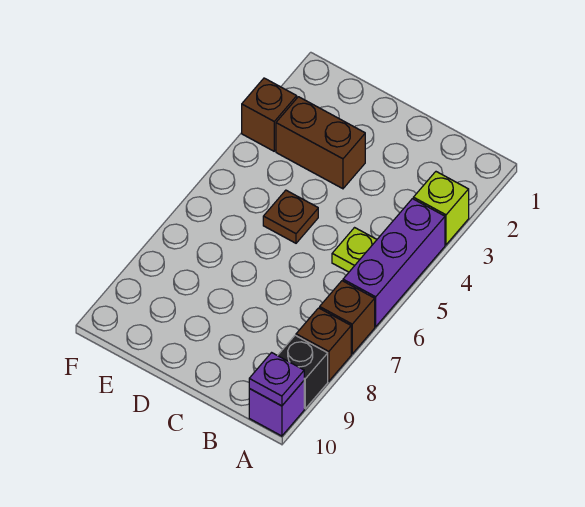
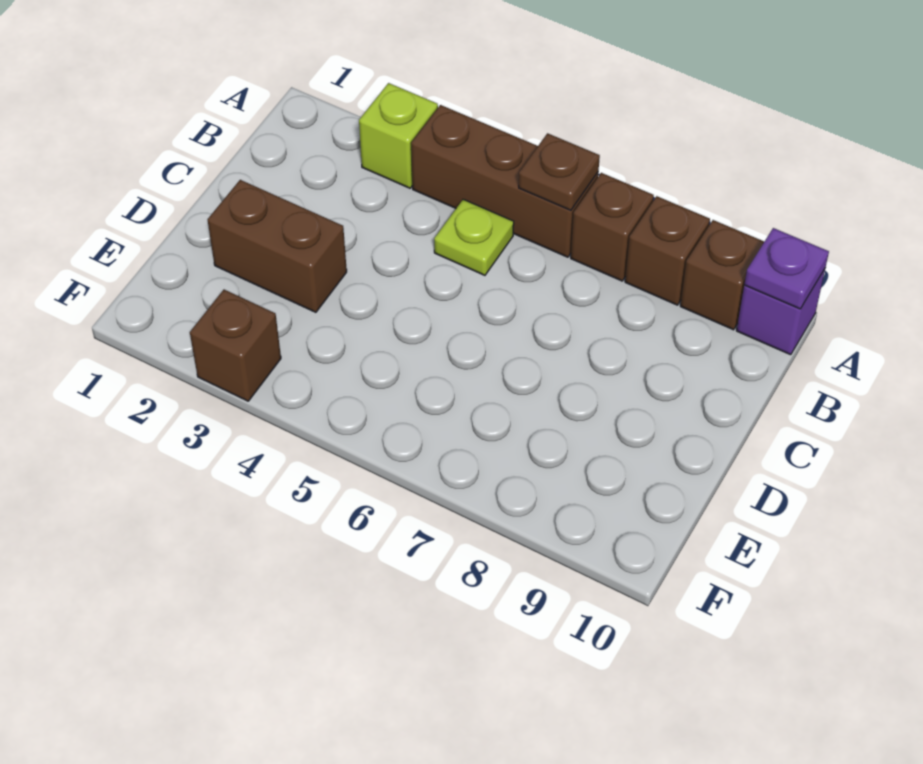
purple 1x3 brick [343,199,445,327] -> brown 1x3 brick [411,105,598,257]
black 1x1 brick [278,335,328,408] -> brown 1x1 brick [680,220,764,330]
brown 1x2 brick [276,97,365,189] -> brown 1x2 brick turned to [208,180,347,312]
brown 1x1 plate [263,190,318,243] -> brown 1x1 plate moved to [519,133,600,210]

